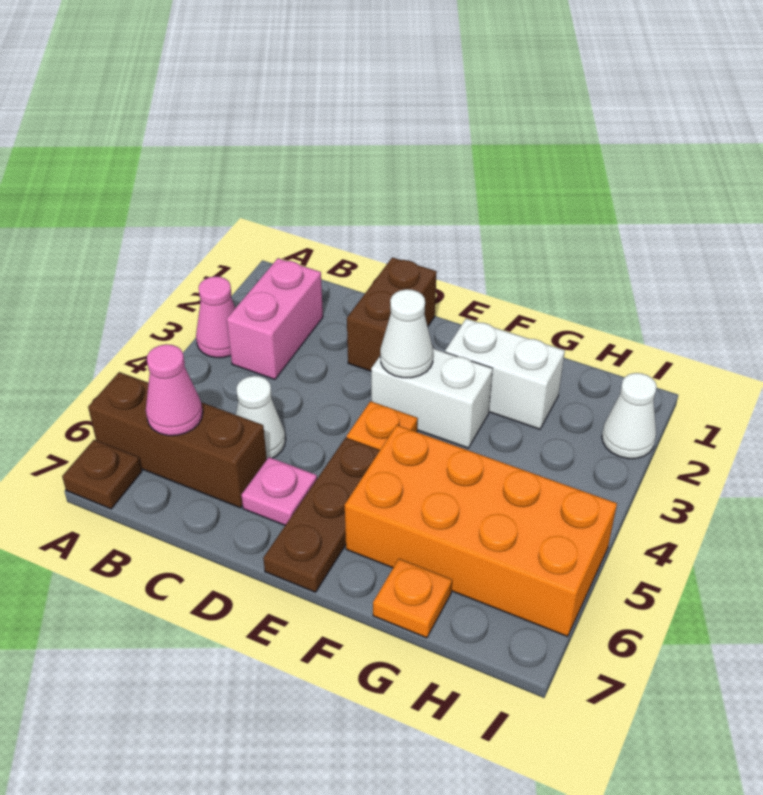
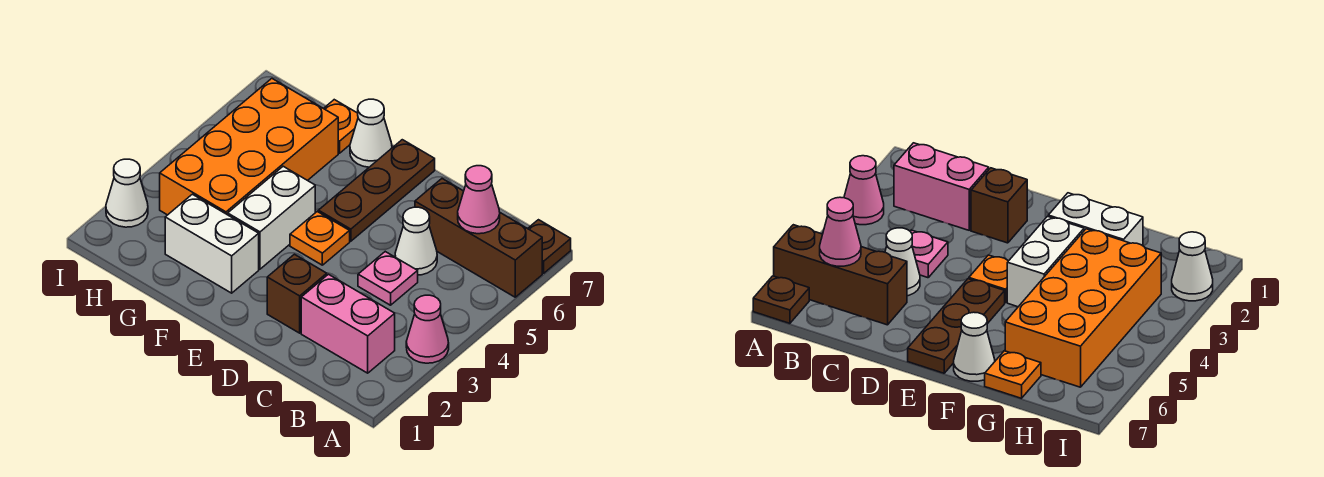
pink 1x2 brick [227,258,323,379] -> pink 1x2 brick turned to [301,274,395,373]
brown 1x2 brick [347,257,437,371] -> brown 1x1 brick [267,254,327,333]
pink 1x1 plate [241,457,317,525] -> pink 1x1 plate moved to [358,252,418,305]
white 1x2 brick [371,349,493,448] -> white 1x2 brick turned to [228,166,315,269]
white 1x1 cone [380,289,433,378] -> white 1x1 cone moved to [350,99,392,167]
orange 2x4 brick [345,425,617,637] -> orange 2x4 brick turned to [160,79,338,215]

